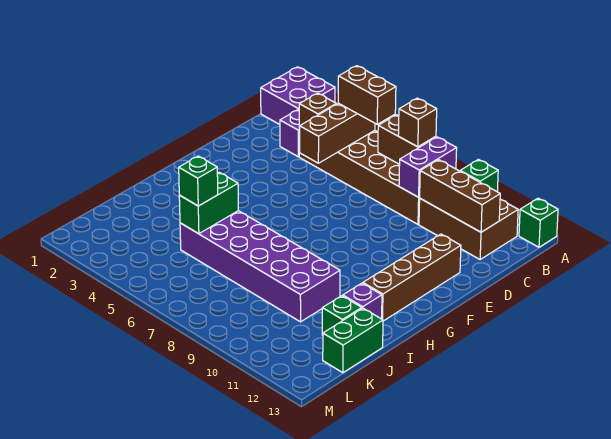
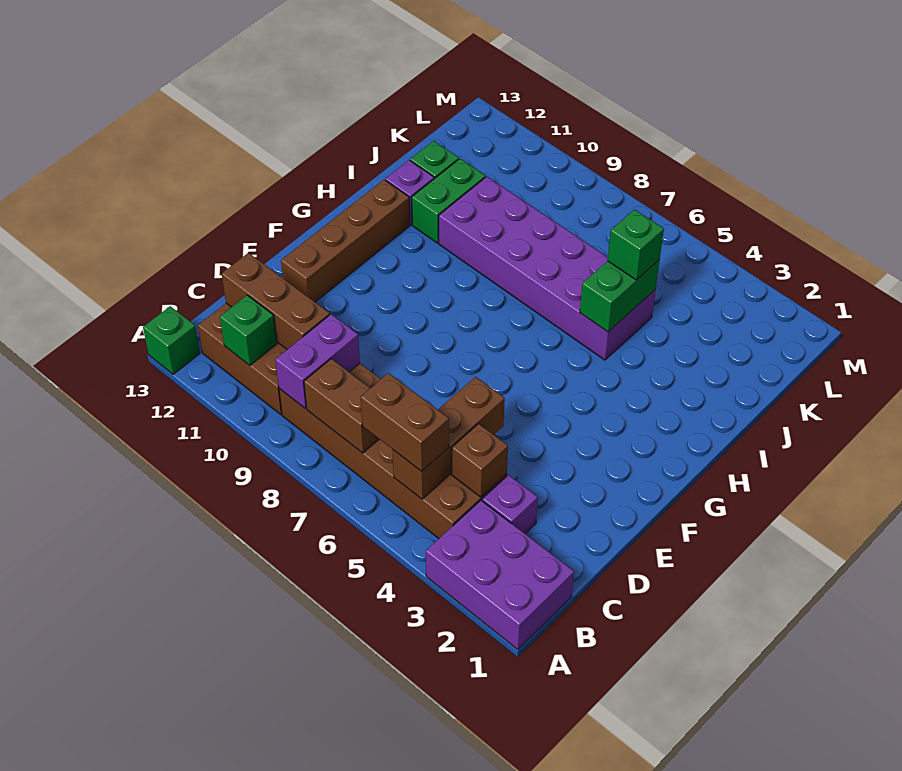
purple 2x2 brick [261,67,335,125] -> purple 2x3 brick [426,500,574,650]
brown 1x1 brick [398,98,437,147] -> none
green 1x2 brick [323,308,383,373] -> green 1x2 brick moved to [412,159,486,243]

